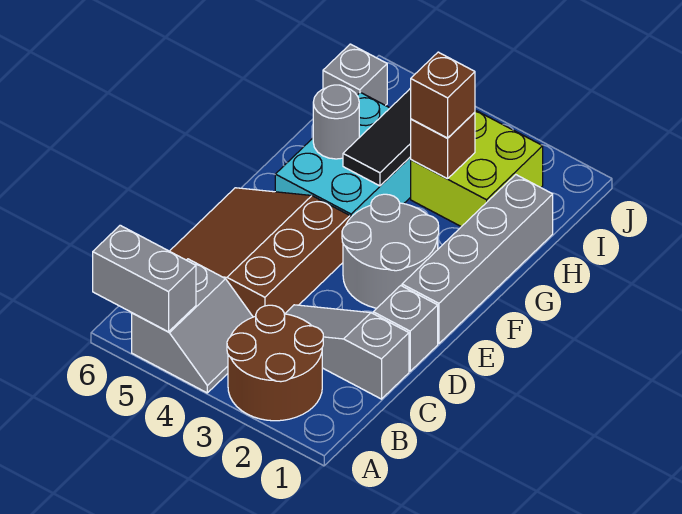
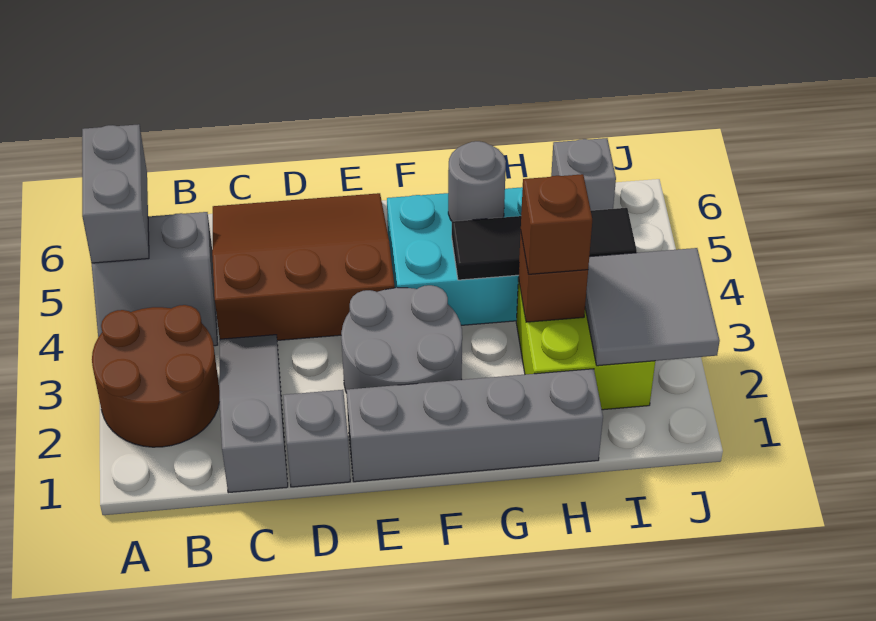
none -> grey 2x2 tile [585,248,720,366]

